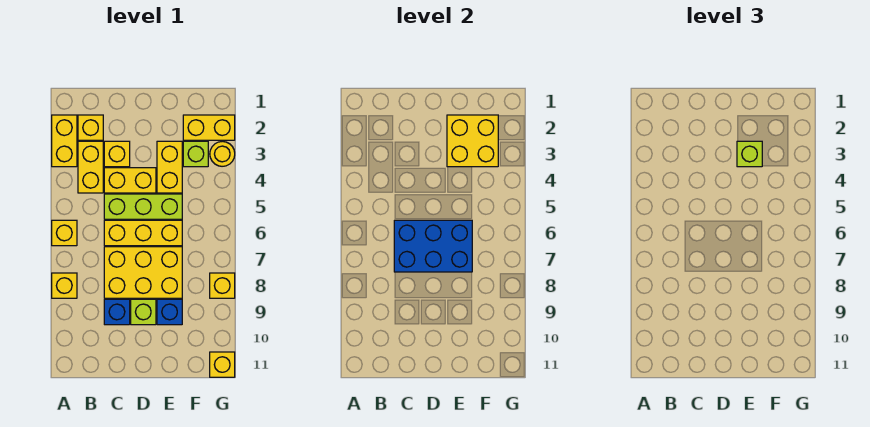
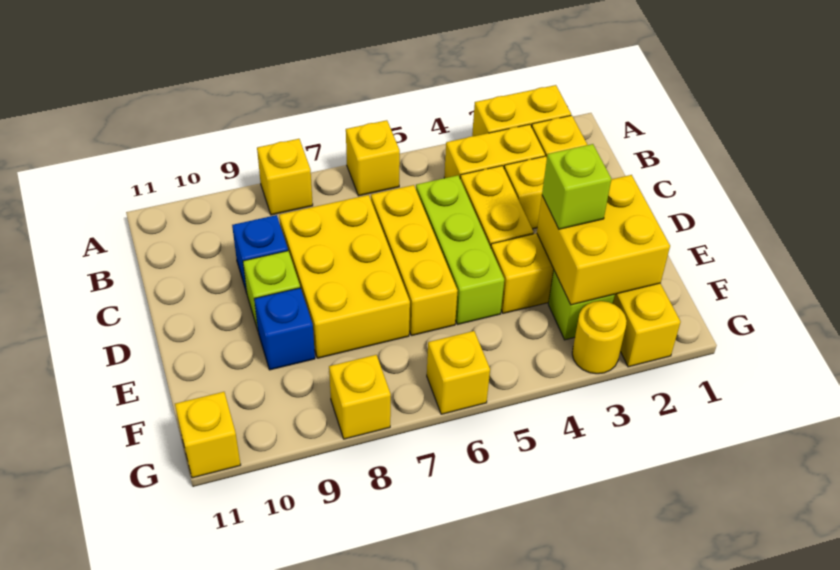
blue 2x3 brick [394,220,472,272] -> none
none -> yellow 1x1 brick [427,331,490,414]

